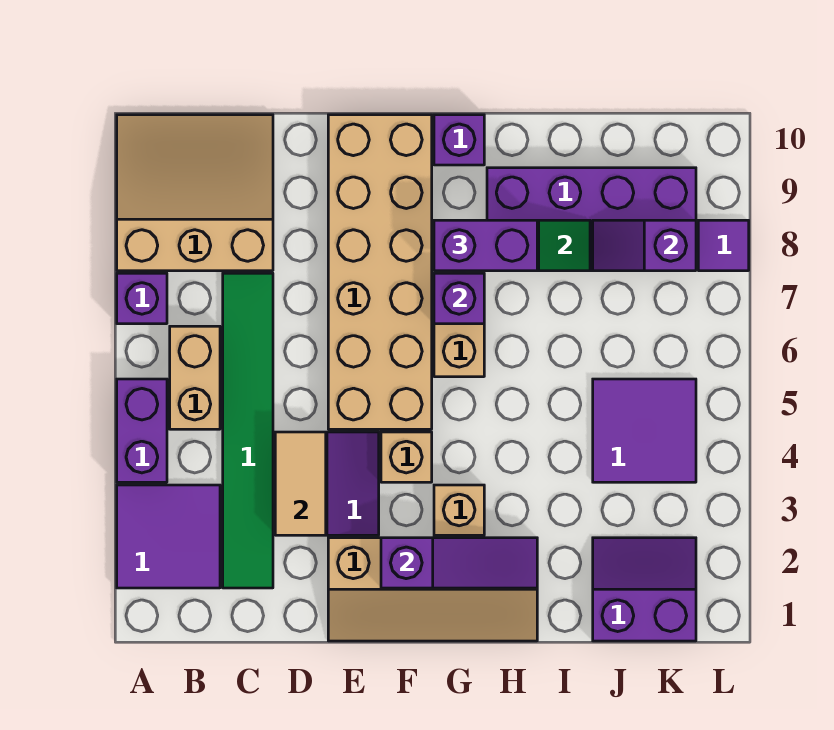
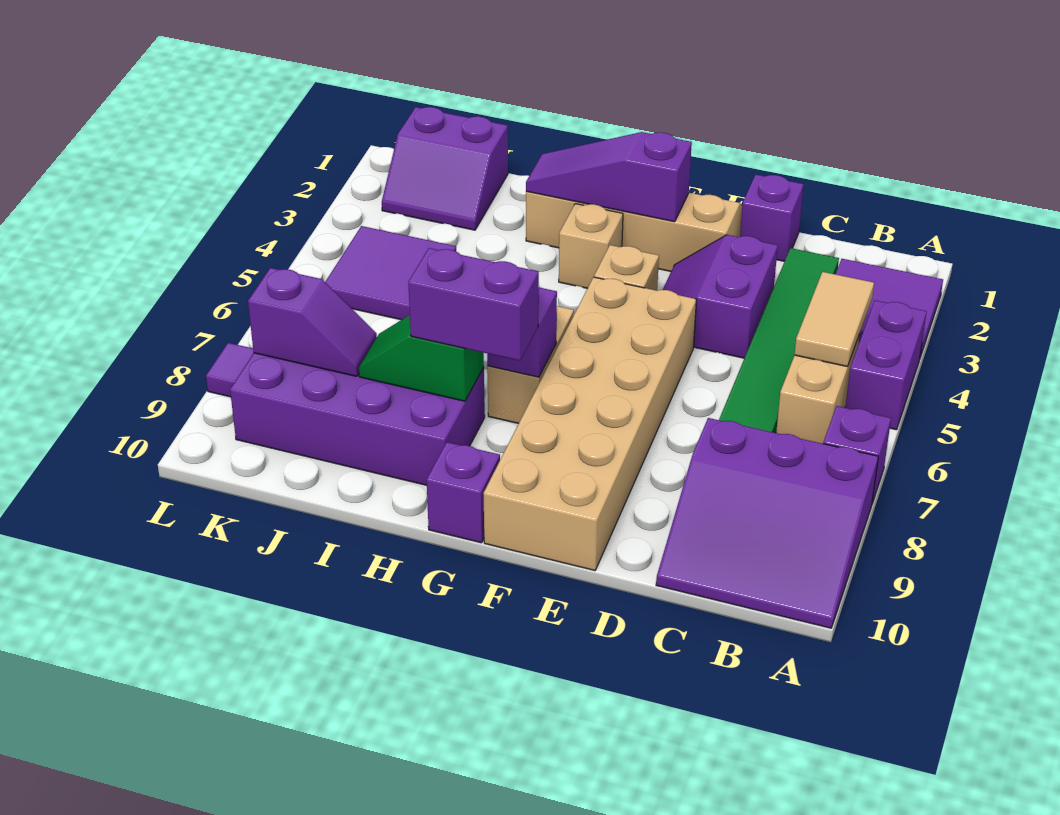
tan 3x3 slope [117,115,273,271] -> purple 3x3 slope [656,418,878,628]
none -> purple 1x1 brick [740,175,804,261]
tan 1x2 tile [275,432,326,535] -> tan 1x2 tile moved to [794,272,874,367]

